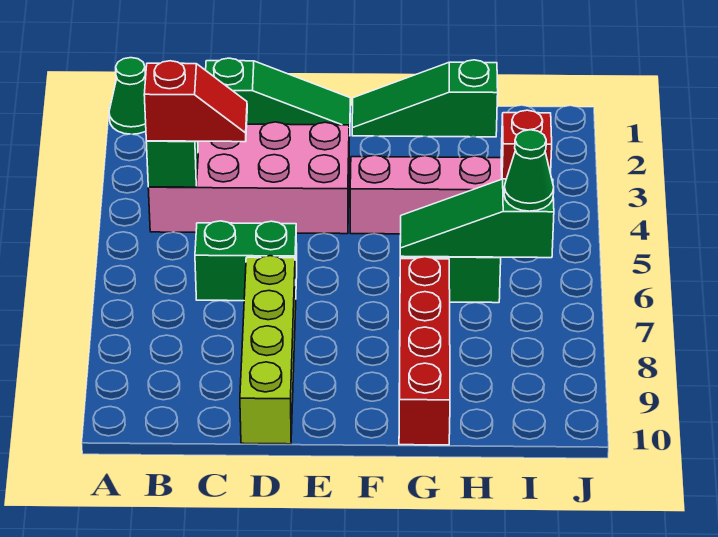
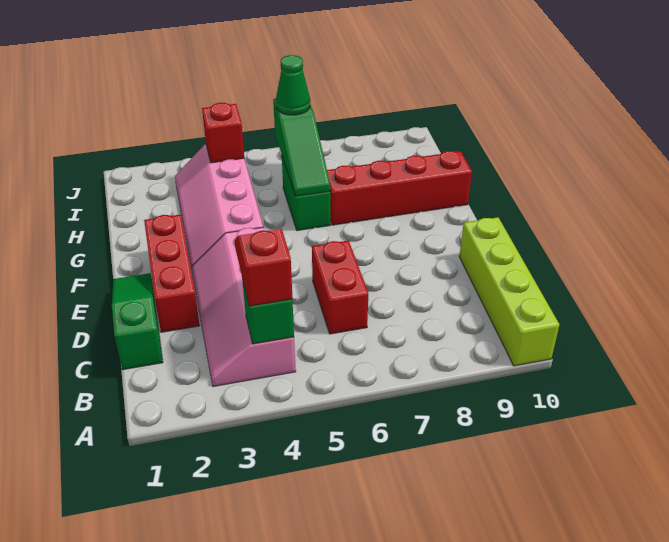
green 1x1 cone [109,58,146,134] -> none
pink 2x4 brick [148,122,349,234] -> pink 2x4 slope [191,227,296,387]
green 1x2 brick [195,221,297,301] -> red 1x2 brick [312,241,368,334]
none -> red 1x3 brick [144,215,200,332]
lime 1x4 brick [240,256,296,444] -> lime 1x4 brick turned to [459,217,560,366]
green 1x3 slope [352,60,498,137] -> none

